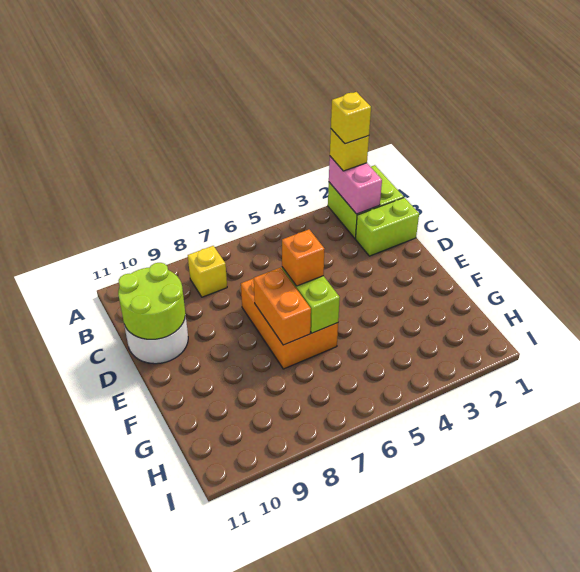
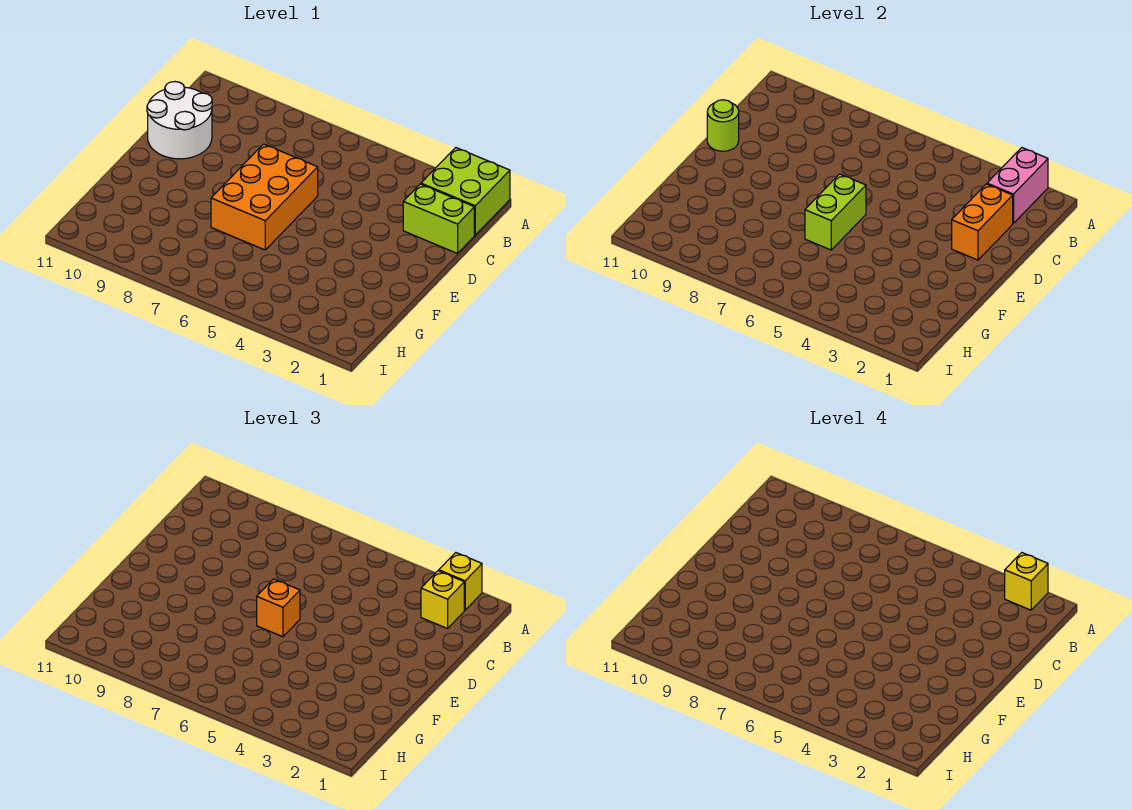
yellow 1x1 brick [188,246,227,297] -> yellow 1x1 brick moved to [421,571,464,629]
lime 2x2 round brick [118,263,185,339] -> lime 1x1 round brick [707,100,739,151]
orange 1x2 brick [254,267,311,345] -> orange 1x2 brick moved to [952,184,1013,260]

